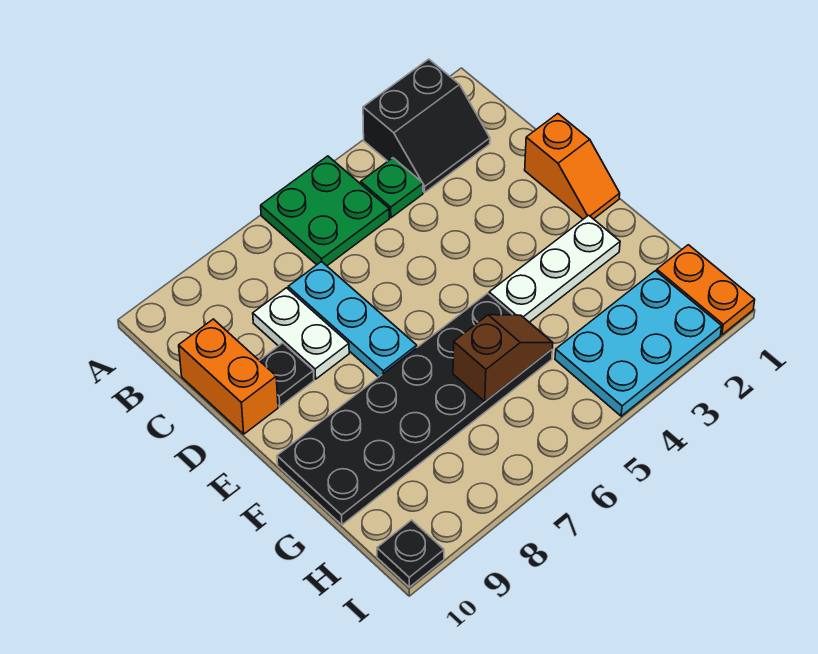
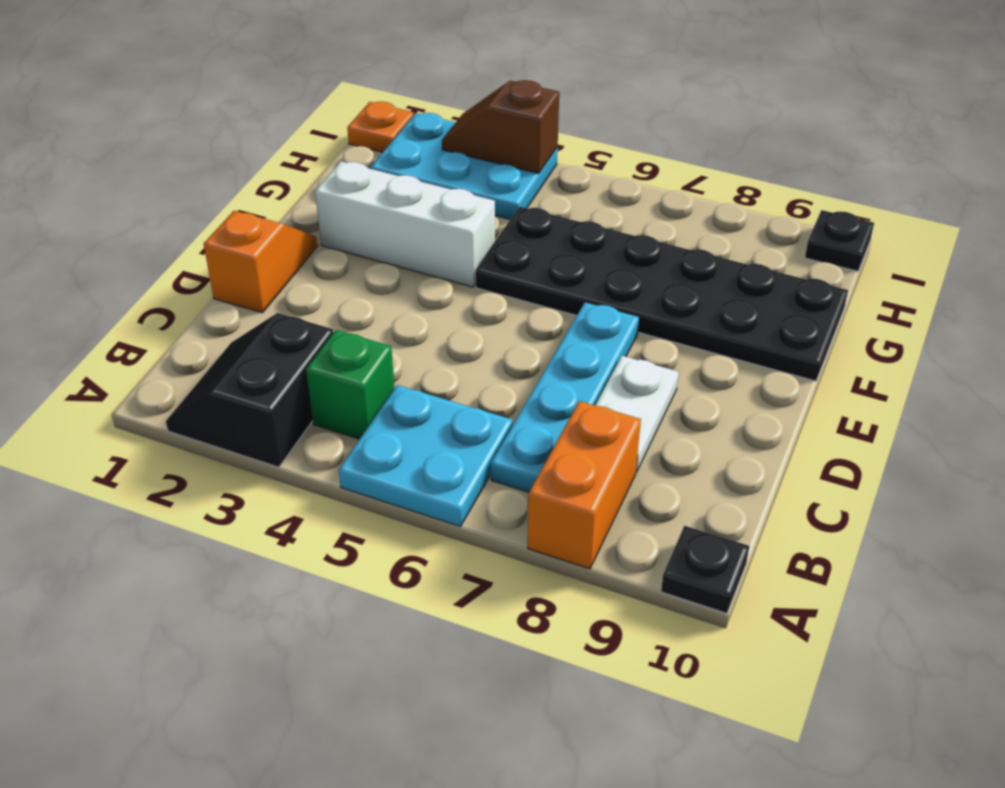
black 2x2 slope [363,59,490,192] -> black 2x2 slope turned to [166,313,333,467]
green 2x2 plate [261,156,389,266] -> cyan 2x2 plate [339,385,513,527]
green 1x1 plate [361,158,423,218] -> green 1x1 brick [306,330,394,439]
cyan 1x3 plate [288,262,417,377] -> cyan 1x4 plate [491,302,639,492]
orange 1x2 brick [179,319,278,434] -> orange 1x2 brick moved to [528,401,641,569]
black 1x1 plate [260,343,314,407] -> black 1x1 plate moved to [661,526,749,613]
white 1x3 plate [489,215,620,322] -> white 1x3 brick [315,161,495,287]
brown 1x2 slope [453,315,553,402] -> brown 1x2 slope moved to [442,80,559,173]
orange 1x2 plate [657,245,755,335] -> orange 1x1 plate [347,102,414,152]

